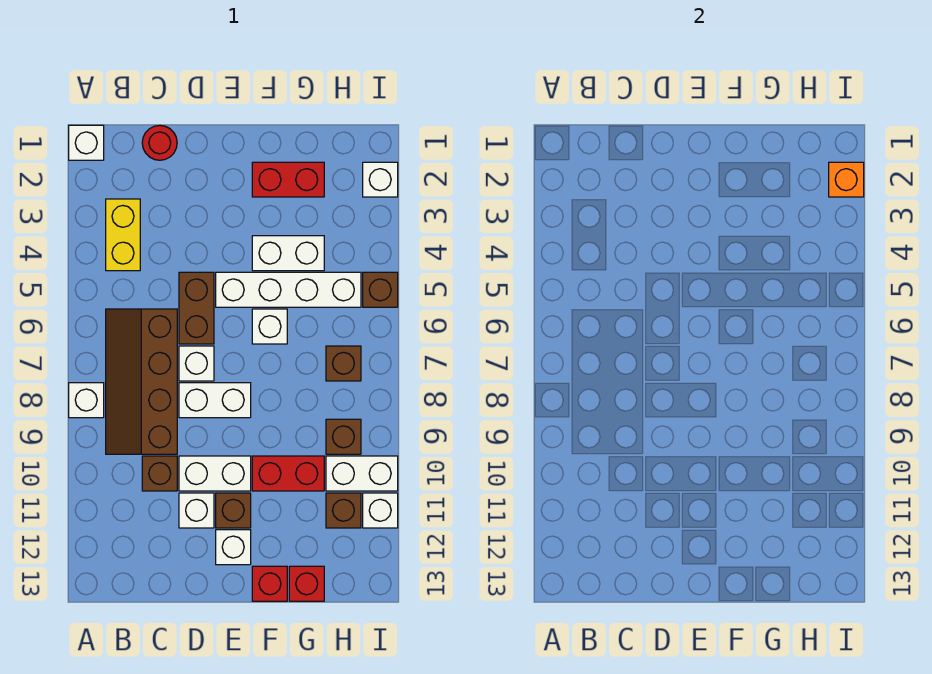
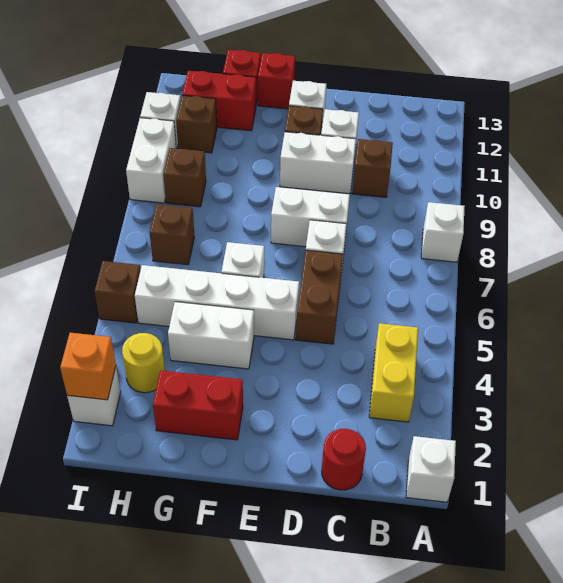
brown 2x4 slope [106,309,177,454] -> none
red 1x2 brick [252,456,324,491] -> red 1x2 brick moved to [182,71,256,131]
none -> yellow 1x1 round brick [122,333,165,393]
white 1x2 brick [326,456,398,491] -> white 1x2 brick turned to [126,118,176,203]

